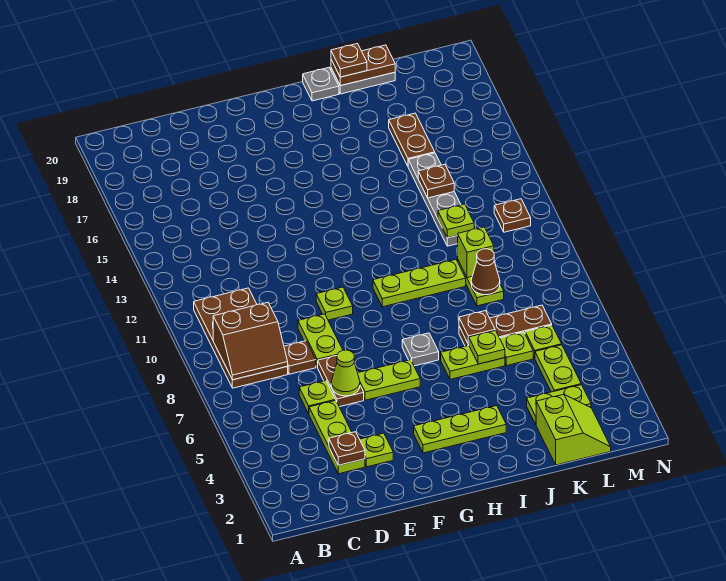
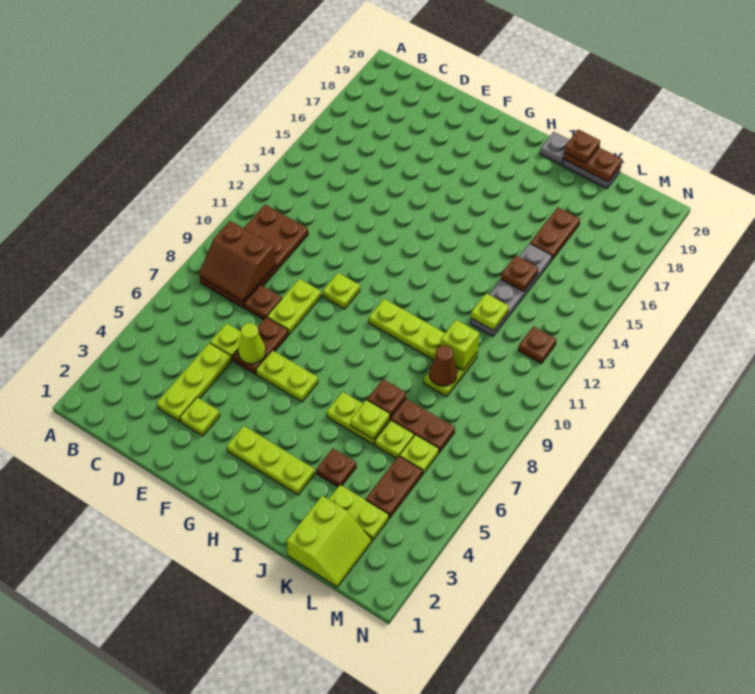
brown 1x1 plate [329,432,365,465] -> brown 1x1 plate moved to [317,448,356,487]
grey 1x1 plate [402,333,439,366] -> none
lime 1x2 plate [535,345,581,392] -> brown 1x2 plate [366,456,422,518]

